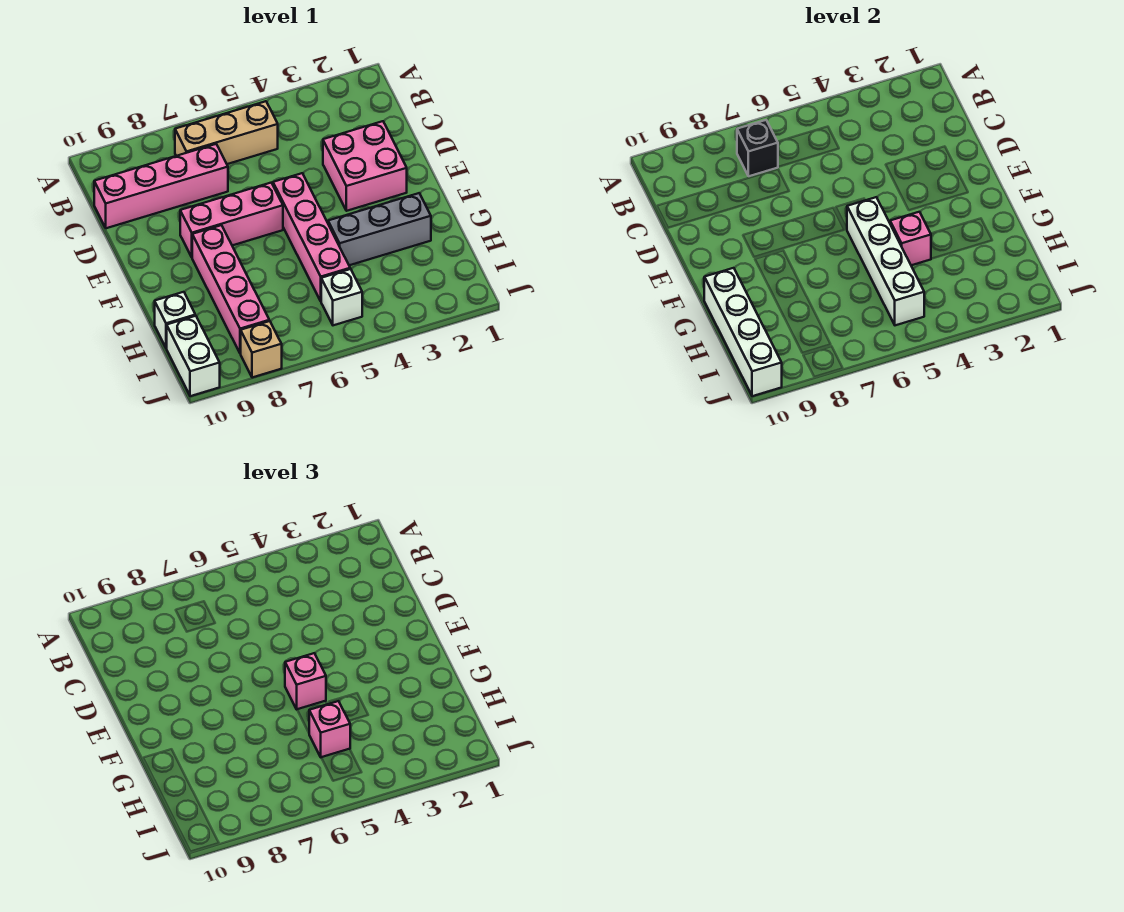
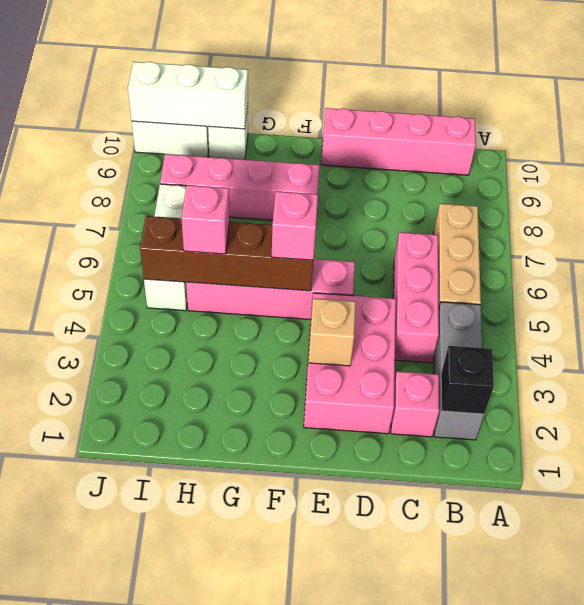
black 1x1 brick [737,120,778,176] -> black 1x1 brick moved to [441,346,494,414]
pink 1x4 brick [94,144,228,228] -> pink 1x4 brick turned to [321,108,476,175]
pink 2x2 brick [323,121,407,211] -> pink 2x3 brick [304,293,396,434]
pink 1x3 brick [180,183,283,257] -> pink 1x3 brick moved to [393,232,439,363]
white 1x4 brick [847,197,924,325] -> brown 1x4 brick [140,216,313,291]
grey 1x3 brick [328,193,431,265] -> grey 1x3 brick moved to [434,302,484,440]
pink 1x1 brick [890,212,931,265] -> pink 1x1 brick moved to [391,371,439,437]
white 1x4 brick [704,268,782,396] -> white 1x3 brick [128,62,248,129]
white 1x1 brick [321,269,362,325] -> white 1x3 brick [144,184,187,311]
tan 1x1 brick [241,321,282,378] -> tan 1x1 brick moved to [308,298,356,366]

